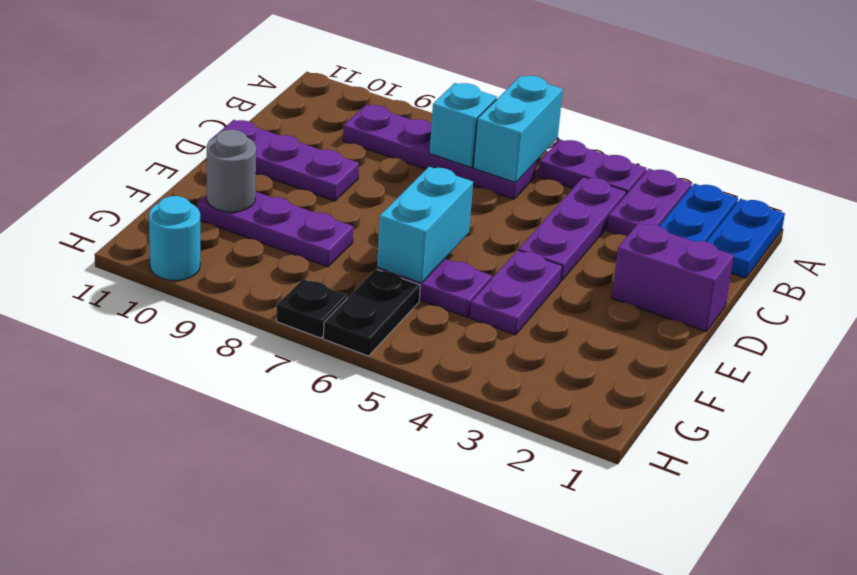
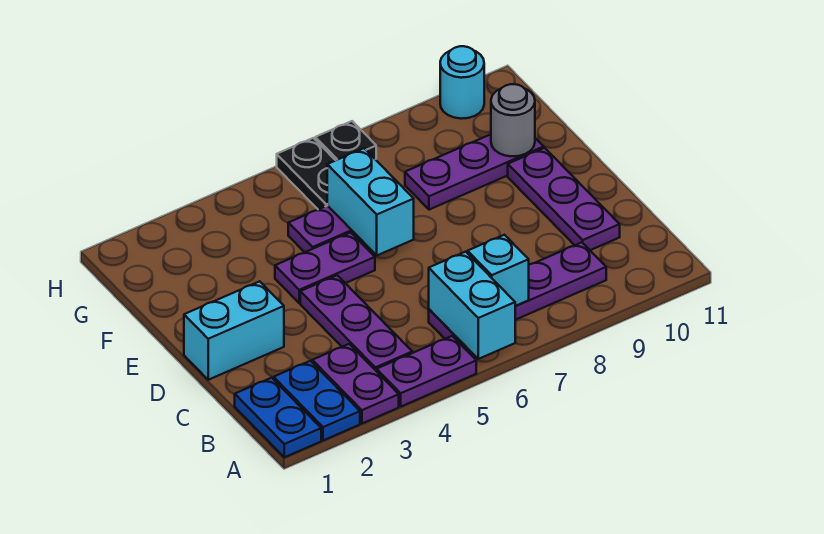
purple 1x2 brick [612,223,734,332] -> cyan 1x2 brick [184,281,284,380]
purple 1x3 plate [209,120,359,201] -> purple 1x3 plate turned to [508,148,620,250]
purple 1x2 plate [470,250,562,335] -> purple 1x2 plate turned to [275,232,375,303]

